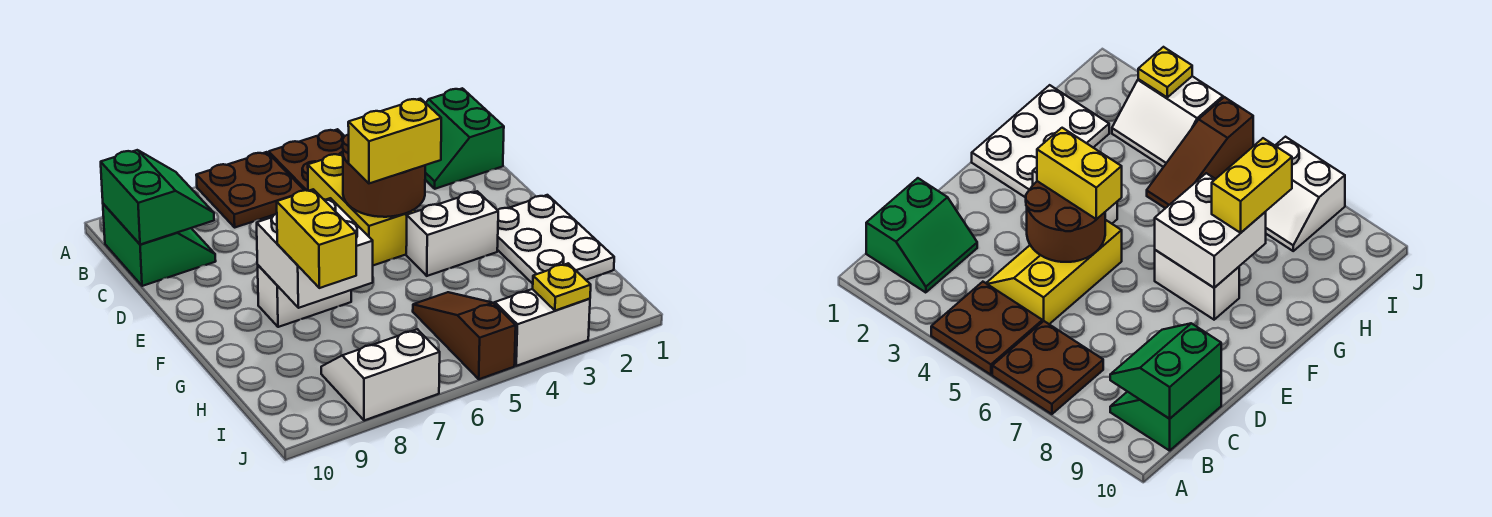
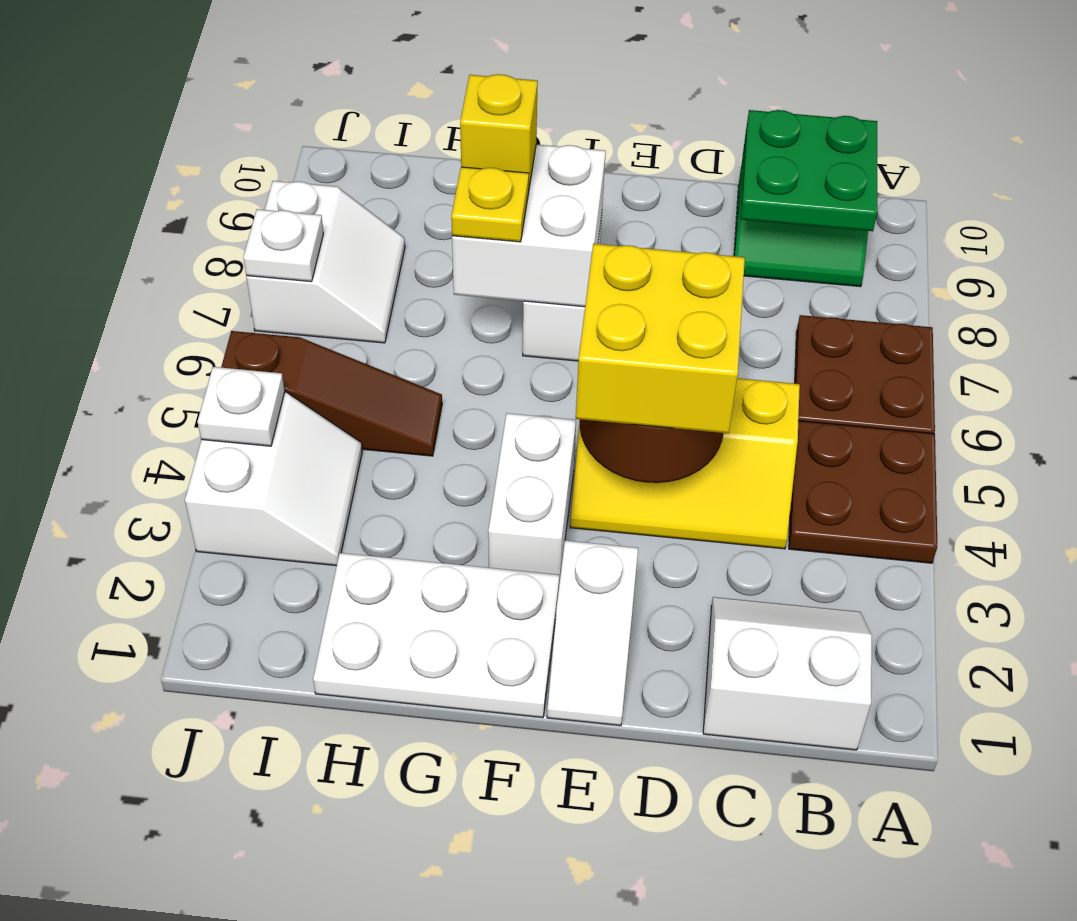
green 2x2 slope [425,88,504,189] -> white 2x2 slope [703,597,872,750]
green 2x2 slope [101,150,214,245] -> green 2x2 plate [741,110,877,231]
none -> white 1x2 slope [547,541,638,726]
yellow 1x2 brick [348,99,441,183] -> yellow 2x2 brick [576,244,745,433]
yellow 1x2 brick [277,189,356,288] -> yellow 1x1 brick [460,74,538,187]
yellow 1x1 plate [533,263,591,311] -> yellow 1x1 plate moved to [451,167,529,242]
none -> white 1x1 plate [197,367,285,446]
none -> white 1x1 plate [243,209,323,282]

